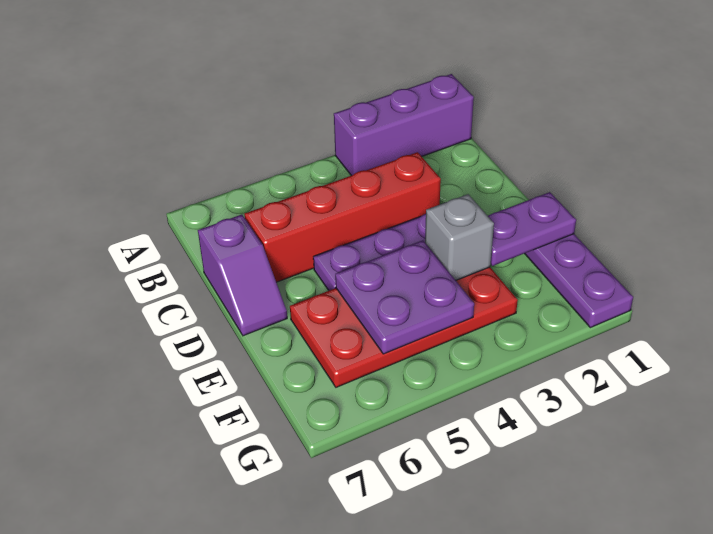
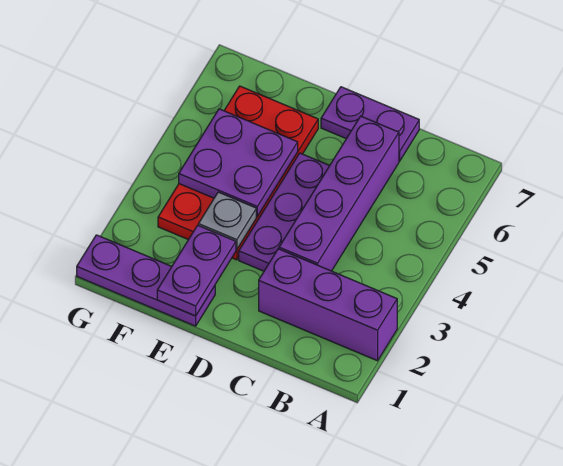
purple 1x3 brick [334,74,474,176] -> purple 1x3 brick turned to [259,249,397,361]
red 1x4 brick [244,152,441,282] -> purple 1x4 brick [279,116,399,271]
purple 1x2 slope [198,215,287,336] -> purple 1x2 plate [321,87,419,161]
grey 1x1 brick [425,194,494,280] -> grey 1x1 plate [198,192,256,250]

